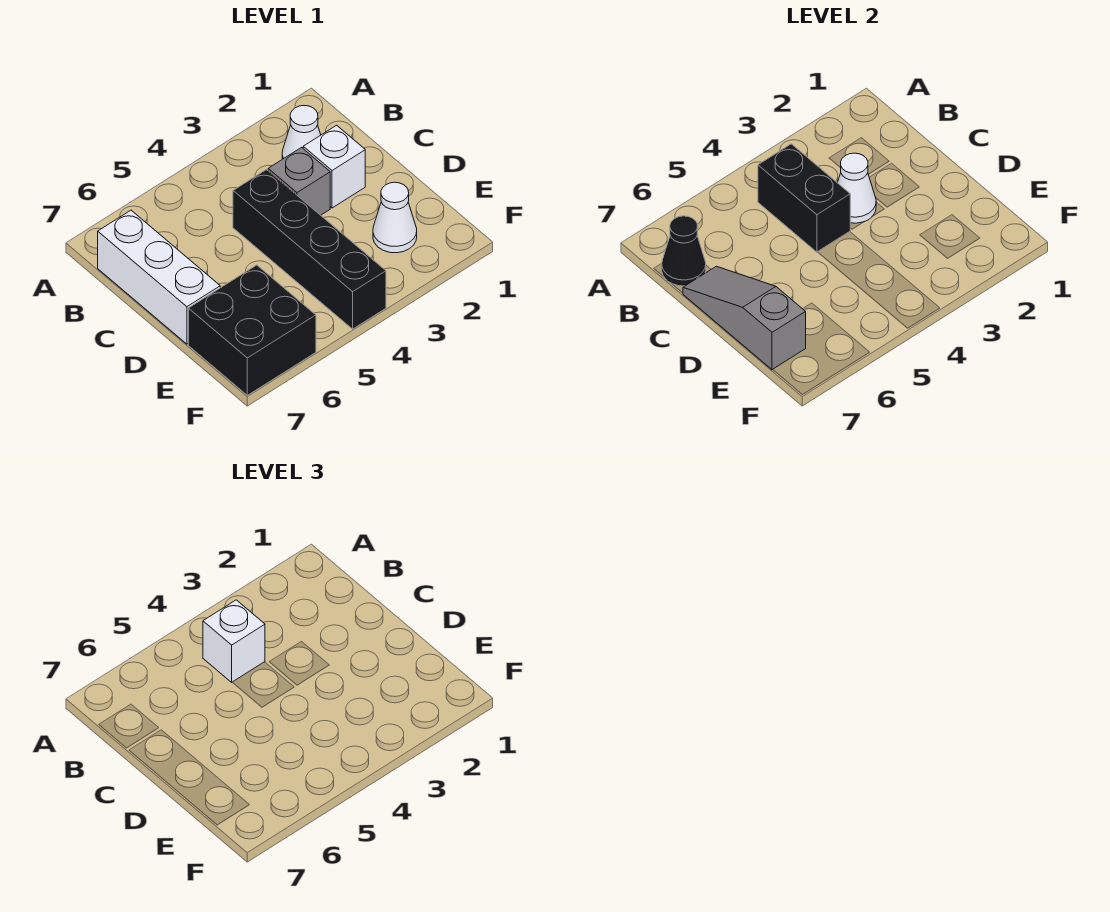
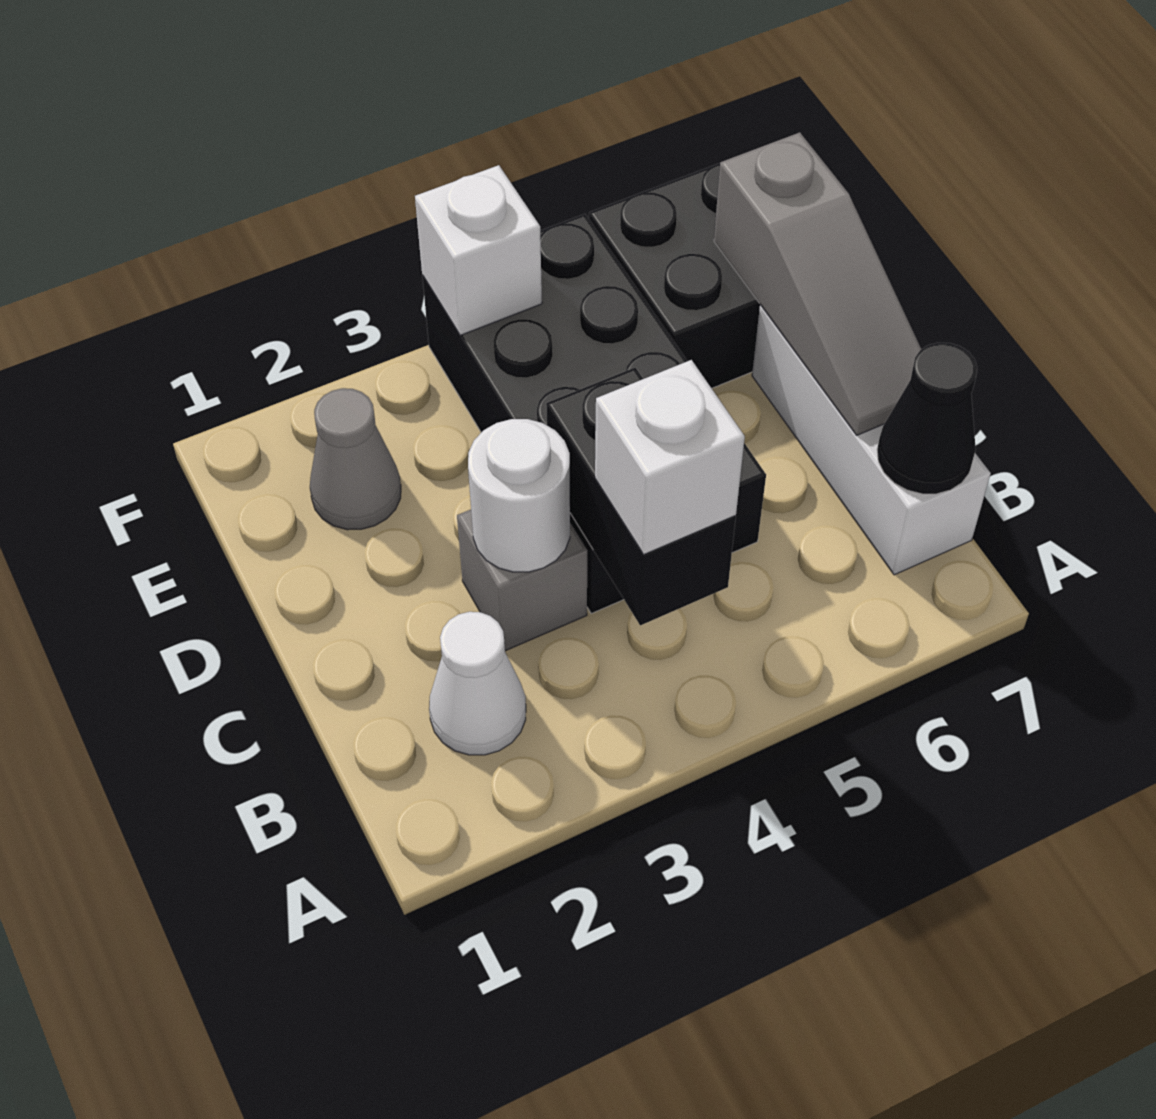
white 1x1 brick [303,125,365,208] -> white 1x1 brick moved to [415,165,542,335]
white 1x1 cone [838,153,876,223] -> white 1x1 round brick [468,419,570,572]
black 1x4 brick [233,170,386,329] -> black 2x4 brick [422,214,766,613]
white 1x1 cone [373,182,417,253] -> grey 1x1 cone [310,388,401,530]

